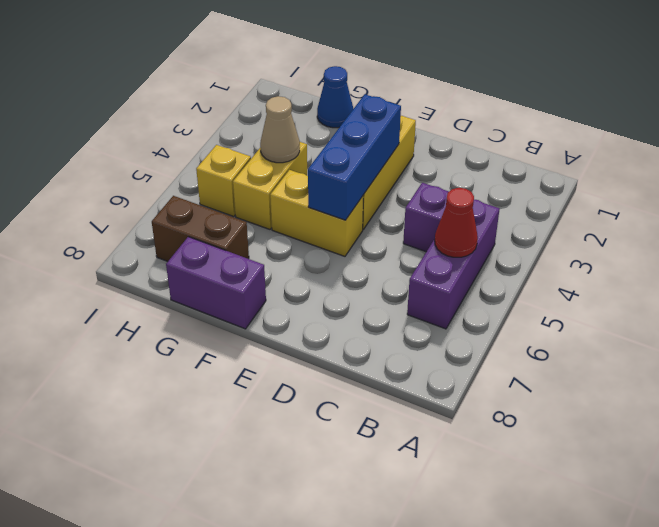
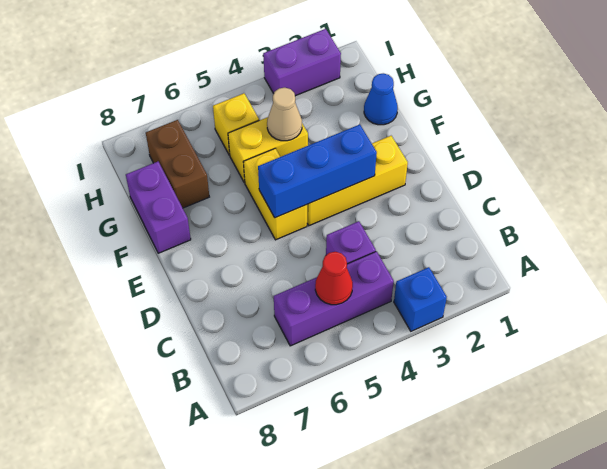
none -> blue 1x1 brick [394,267,447,331]
none -> purple 1x2 brick [263,29,341,96]

